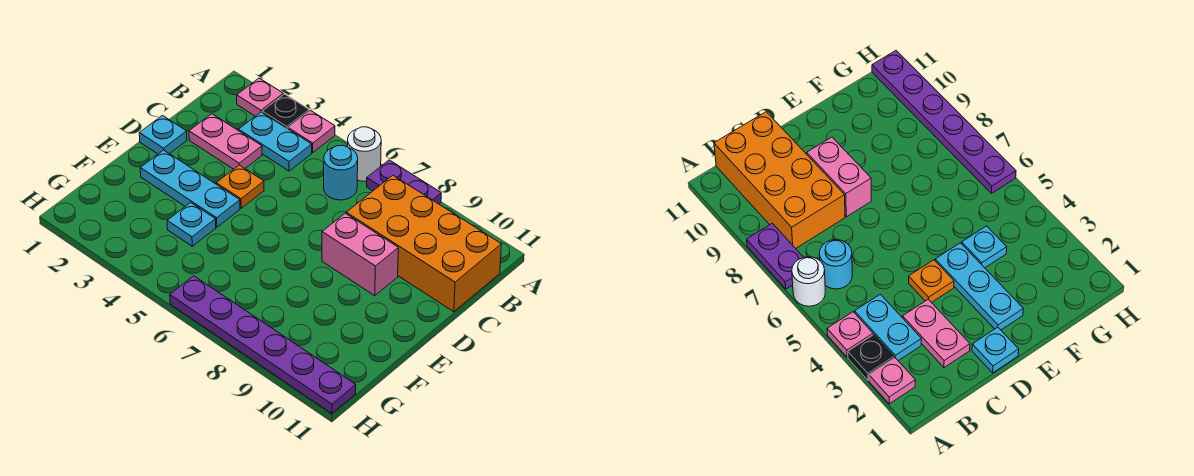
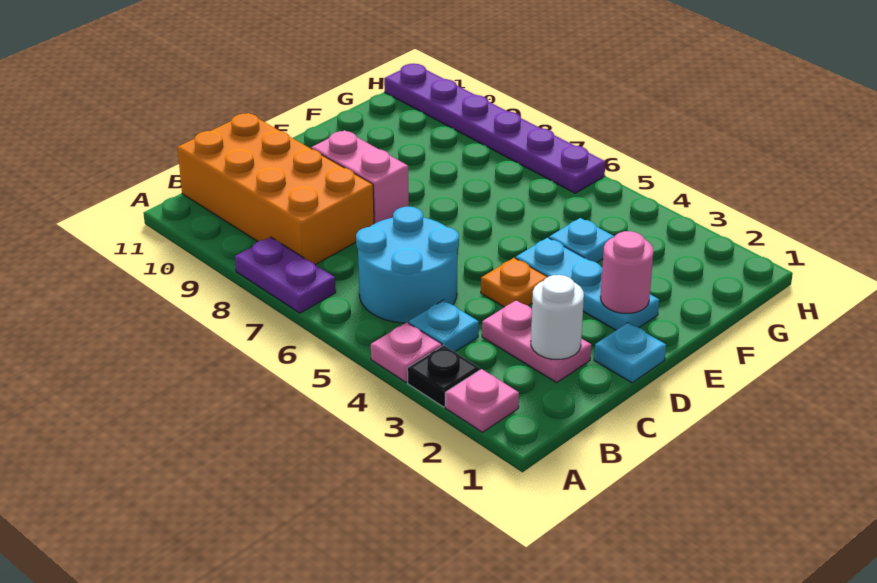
white 1x1 round brick [347,127,381,181] -> white 1x1 round brick moved to [531,275,584,359]
cyan 1x2 plate [239,112,312,171] -> cyan 1x1 plate [409,300,479,352]
cyan 1x1 round brick [324,145,358,200] -> cyan 2x2 round brick [356,207,459,323]
none -> pink 1x1 round brick [601,231,653,313]

